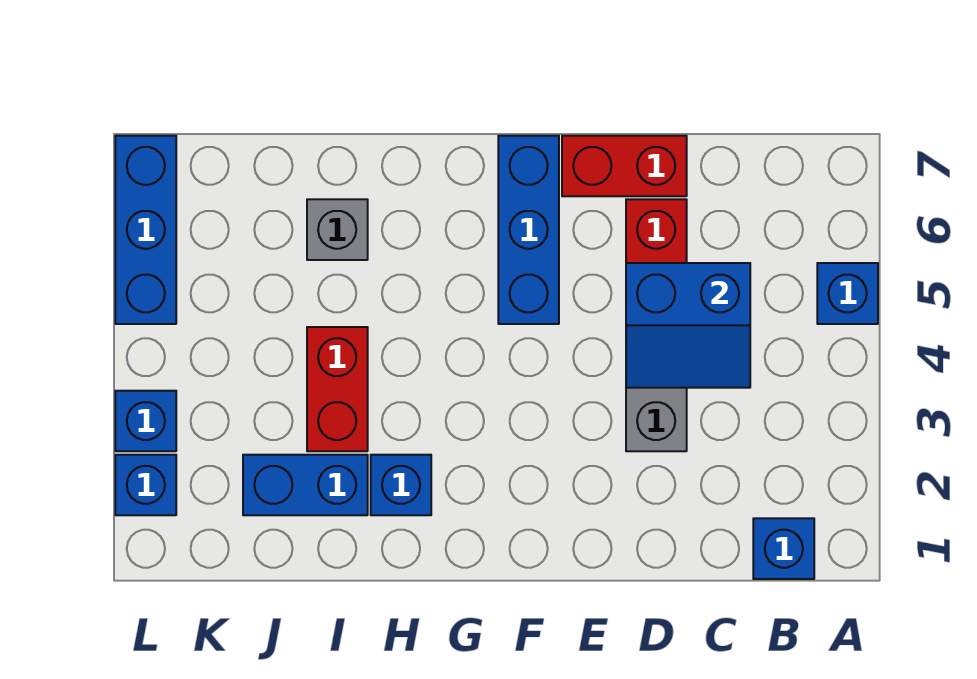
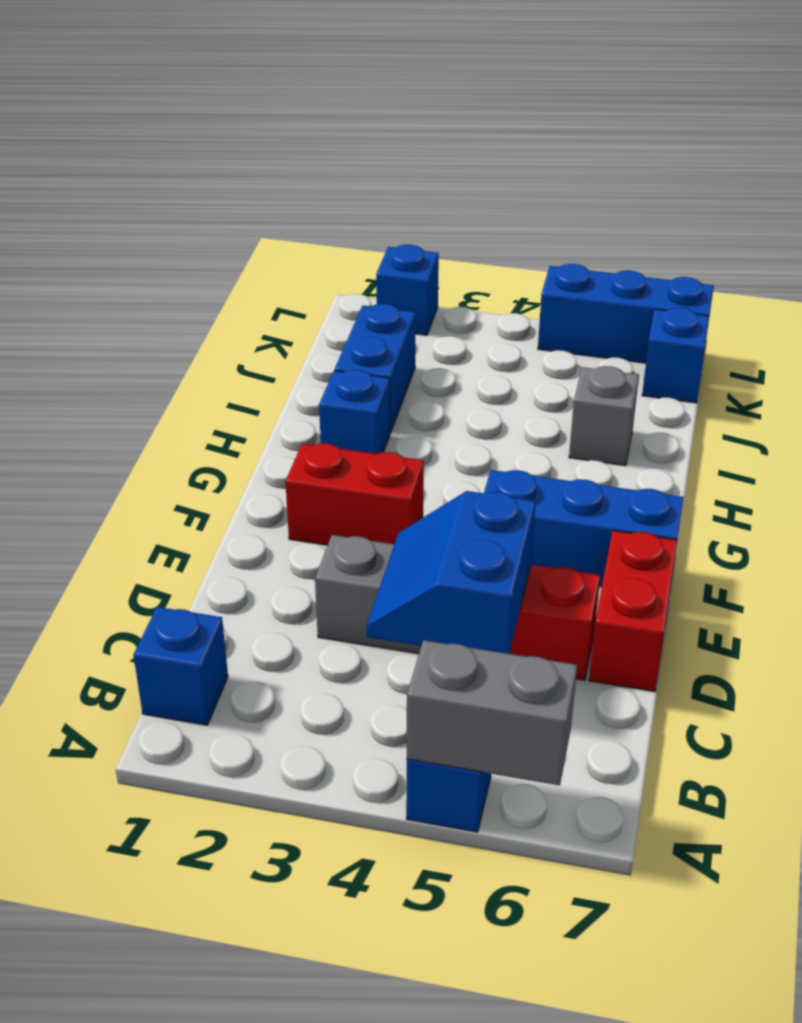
none -> grey 1x2 brick [407,640,577,785]
red 1x2 brick [307,327,368,451] -> red 1x2 brick moved to [285,443,424,545]
blue 1x1 brick [115,391,176,451] -> blue 1x1 brick moved to [642,308,709,403]

